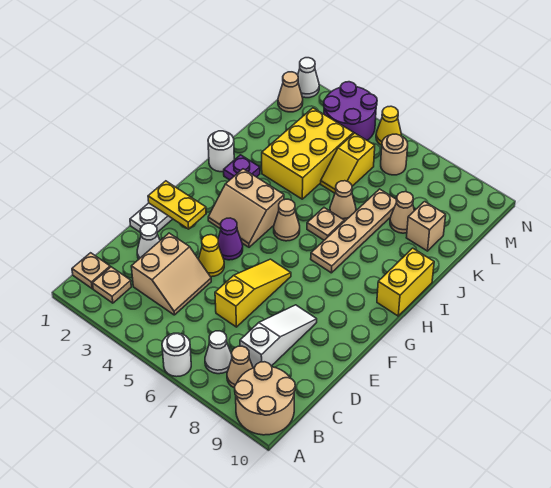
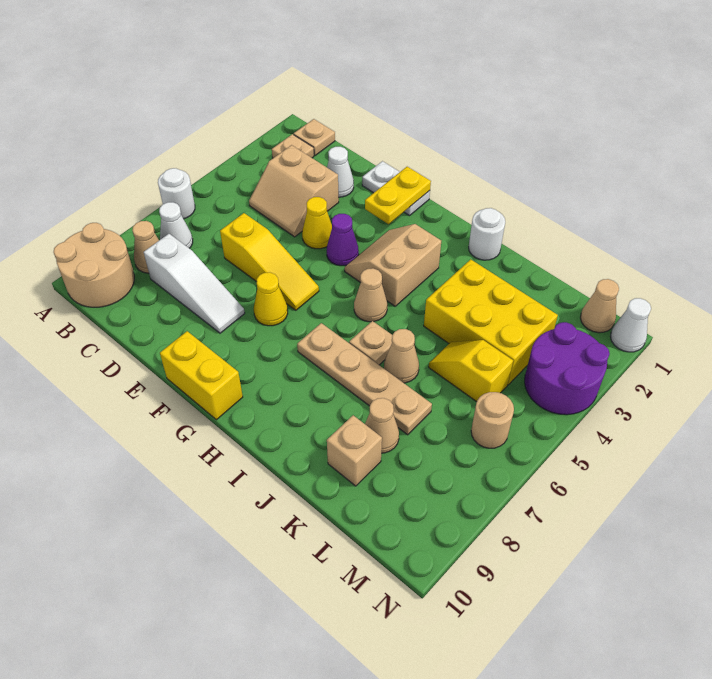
yellow 1x2 brick [377,248,434,316] -> yellow 1x2 brick moved to [160,331,243,420]
purple 1x1 plate [224,155,260,180] -> none
yellow 1x1 cone [376,106,401,145] -> yellow 1x1 cone moved to [254,272,288,326]

